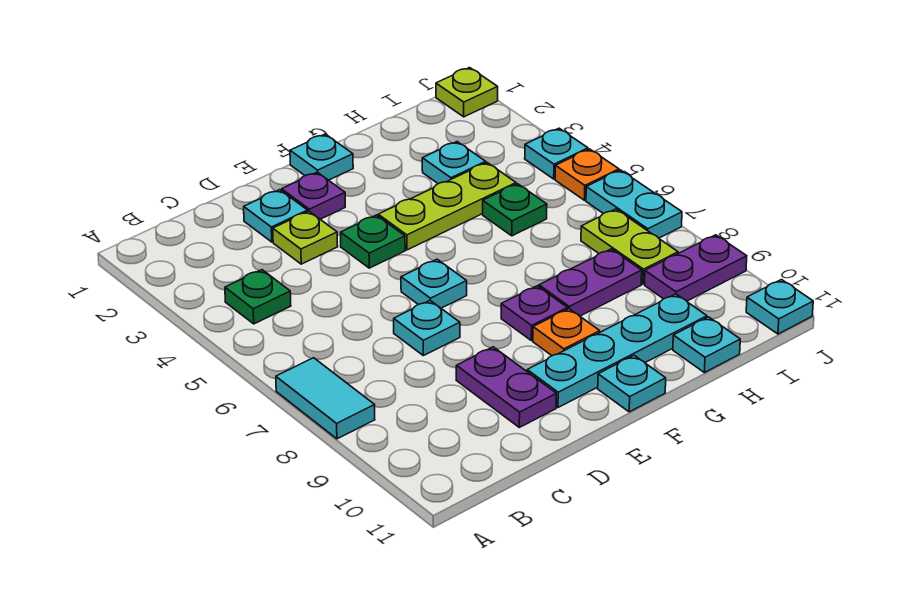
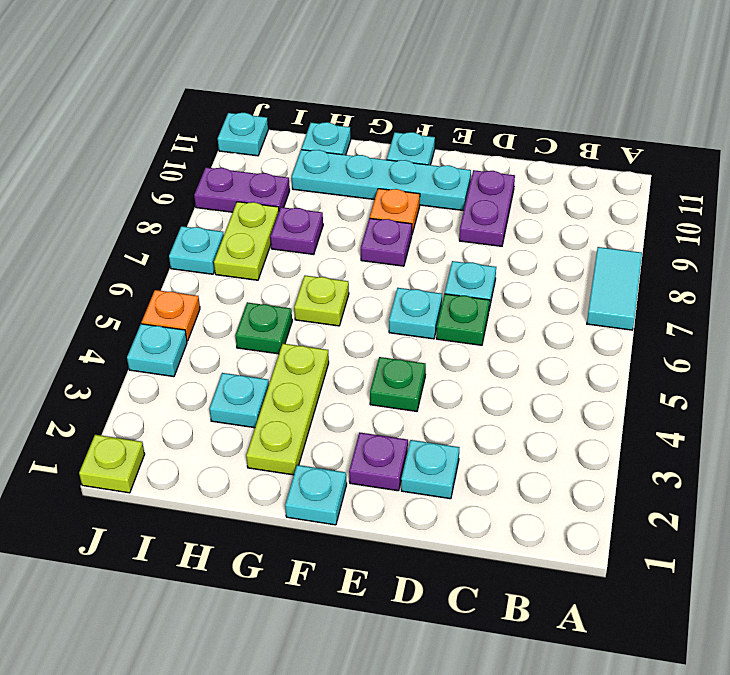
green 1x1 plate [225,270,291,324] -> green 1x1 plate moved to [436,294,490,345]
lime 1x1 plate [273,211,338,264] -> lime 1x1 plate moved to [294,276,349,326]
lime 1x3 plate [378,163,516,250] -> lime 1x3 plate turned to [246,344,329,475]
purple 1x2 plate [539,249,642,316] -> purple 1x1 plate [270,207,323,254]
cyan 1x2 plate [586,170,682,238] -> cyan 1x1 plate [169,226,224,274]

